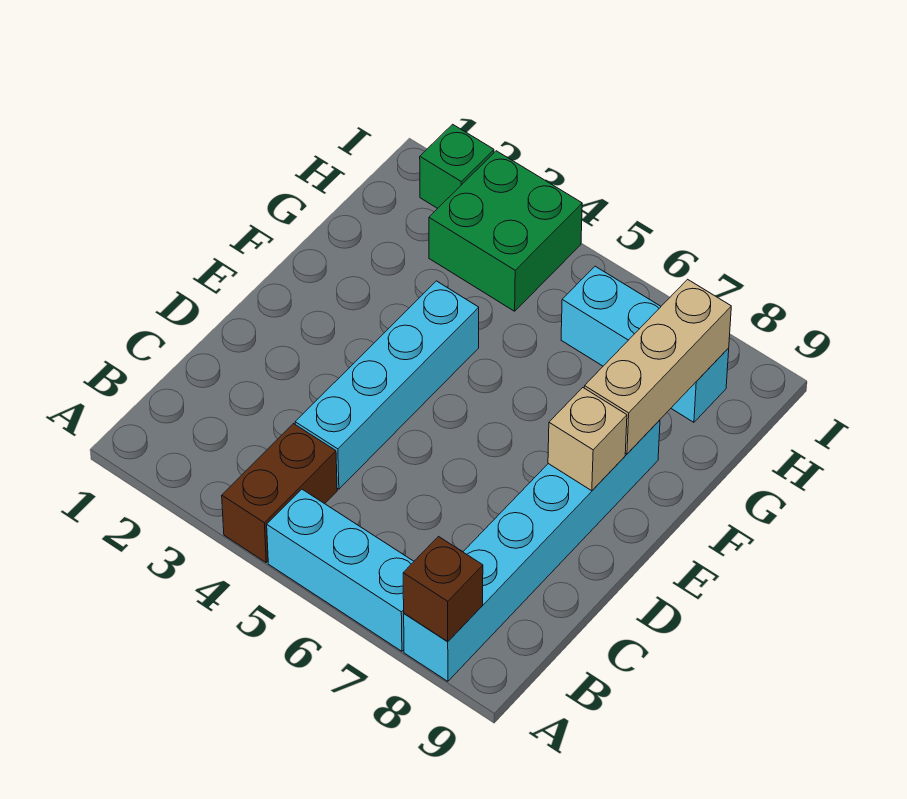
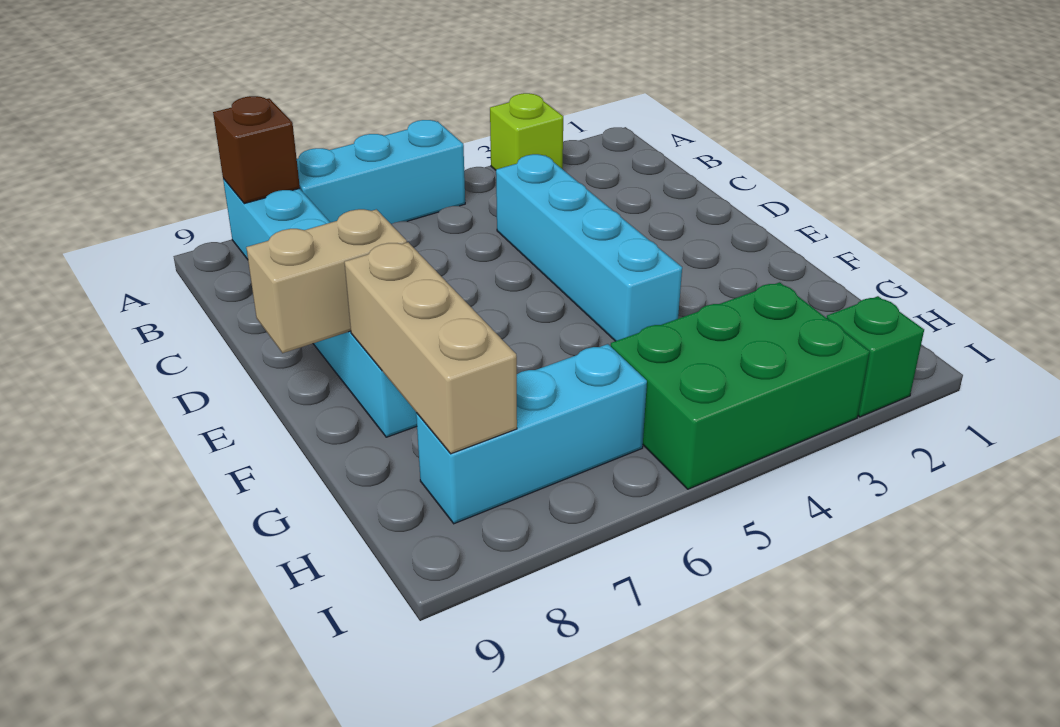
none -> lime 1x1 brick [490,93,563,170]
brown 1x2 brick [222,424,337,562] -> none
tan 1x1 brick [548,388,627,491] -> tan 1x2 brick [246,209,407,353]
green 2x2 brick [429,151,582,311] -> green 2x3 brick [611,282,870,489]

